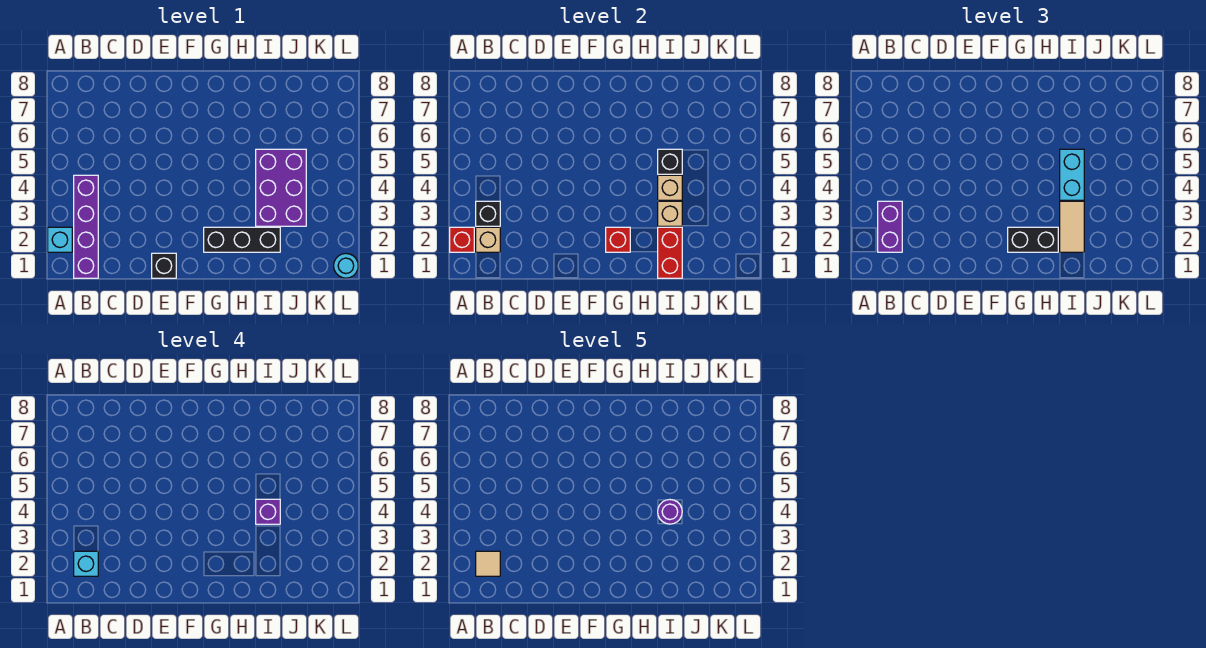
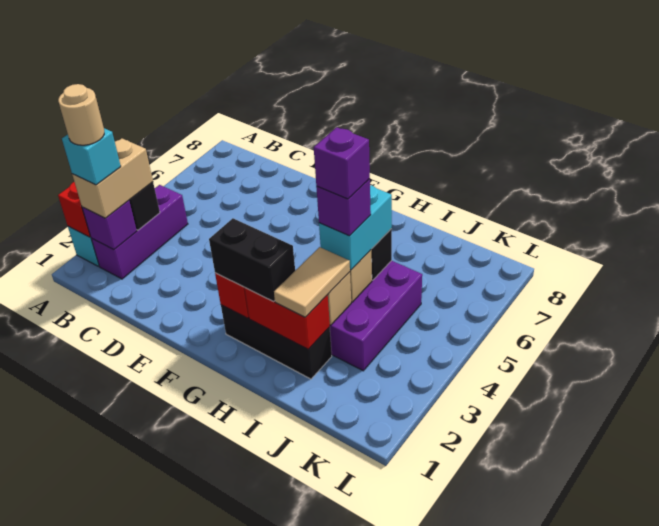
purple 1x4 brick [74,175,98,278] -> purple 1x3 brick [91,185,188,279]
tan 1x1 brick [476,227,500,252] -> purple 1x1 brick [82,200,137,250]
purple 1x2 brick [878,201,902,252] -> tan 1x2 brick [72,138,153,218]
tan 1x1 tile [476,551,500,576] -> tan 1x1 round brick [58,84,104,145]
black 1x1 brick [152,253,176,278] -> none
red 1x2 brick [658,227,682,278] -> red 1x2 brick turned to [245,288,330,349]
purple 1x1 round brick [658,500,682,524] -> purple 1x1 brick [314,127,370,199]
cyan 1x1 round brick [334,254,358,278] -> none

